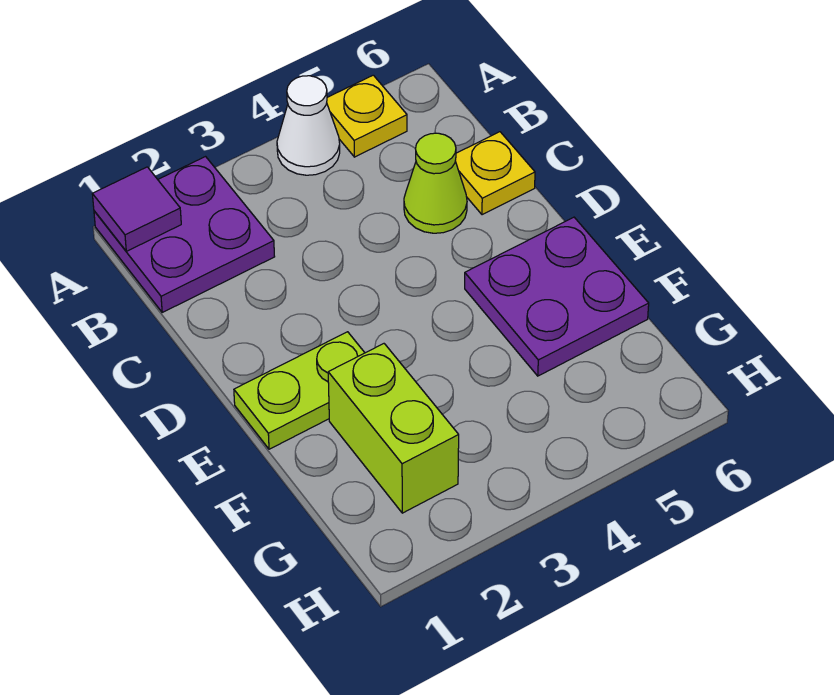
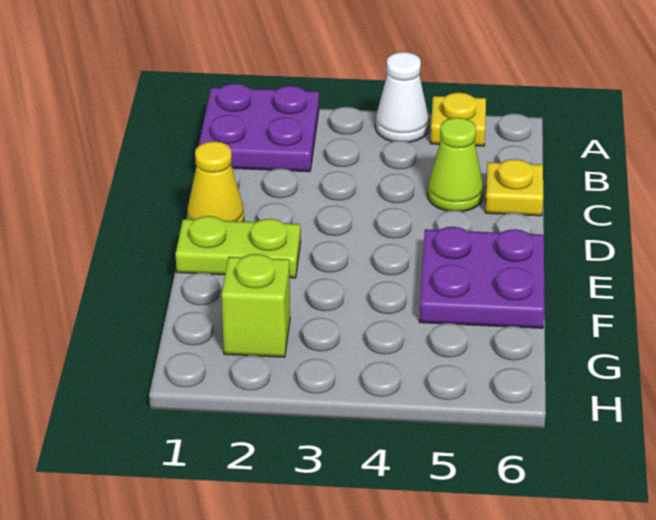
purple 1x1 tile [92,167,181,251] -> none
none -> yellow 1x1 cone [187,141,244,221]
lime 1x2 brick [328,344,459,513] -> lime 1x1 brick [222,254,290,357]

